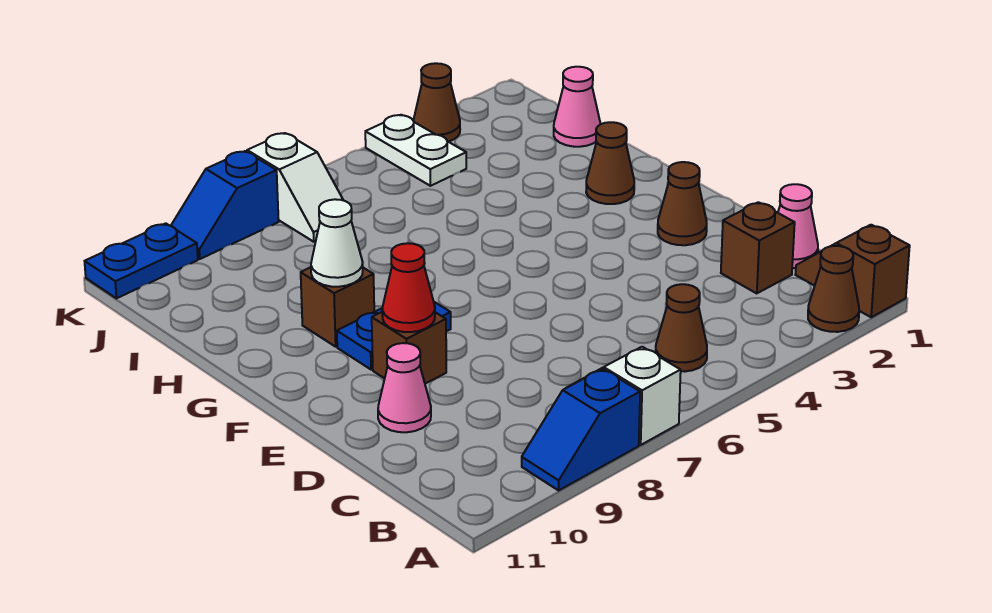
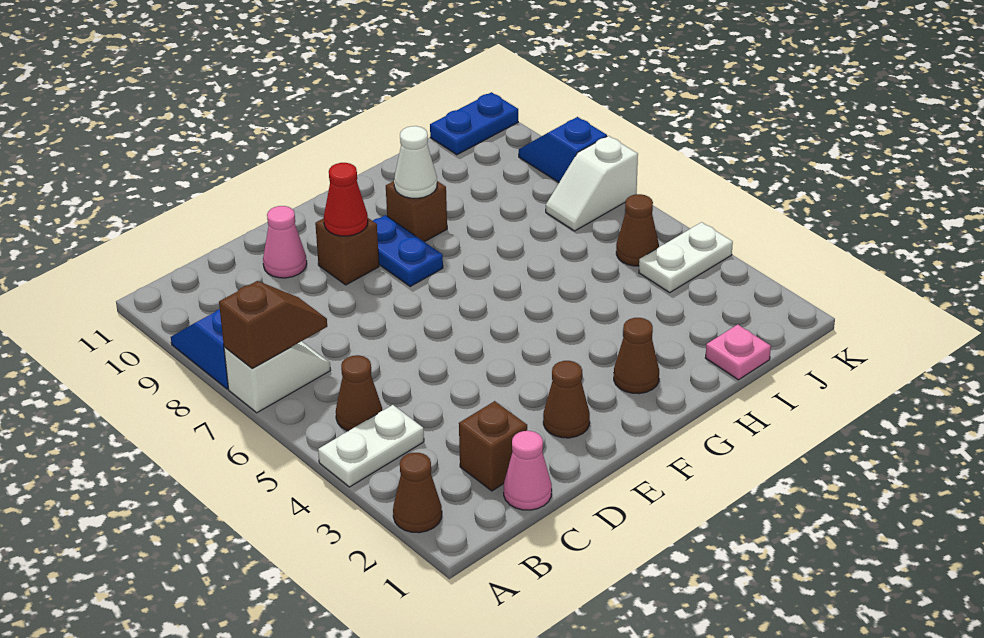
brown 1x2 slope [795,225,910,317] -> brown 1x2 slope moved to [219,281,327,368]
none -> white 1x2 plate [318,405,424,487]
pink 1x1 cone [554,67,600,147] -> pink 1x1 plate [705,324,771,380]
brown 1x1 cone [413,63,460,142] -> brown 1x1 cone moved to [616,194,659,266]
blue 1x2 plate [85,223,198,298] -> blue 1x2 plate turned to [430,92,518,155]

